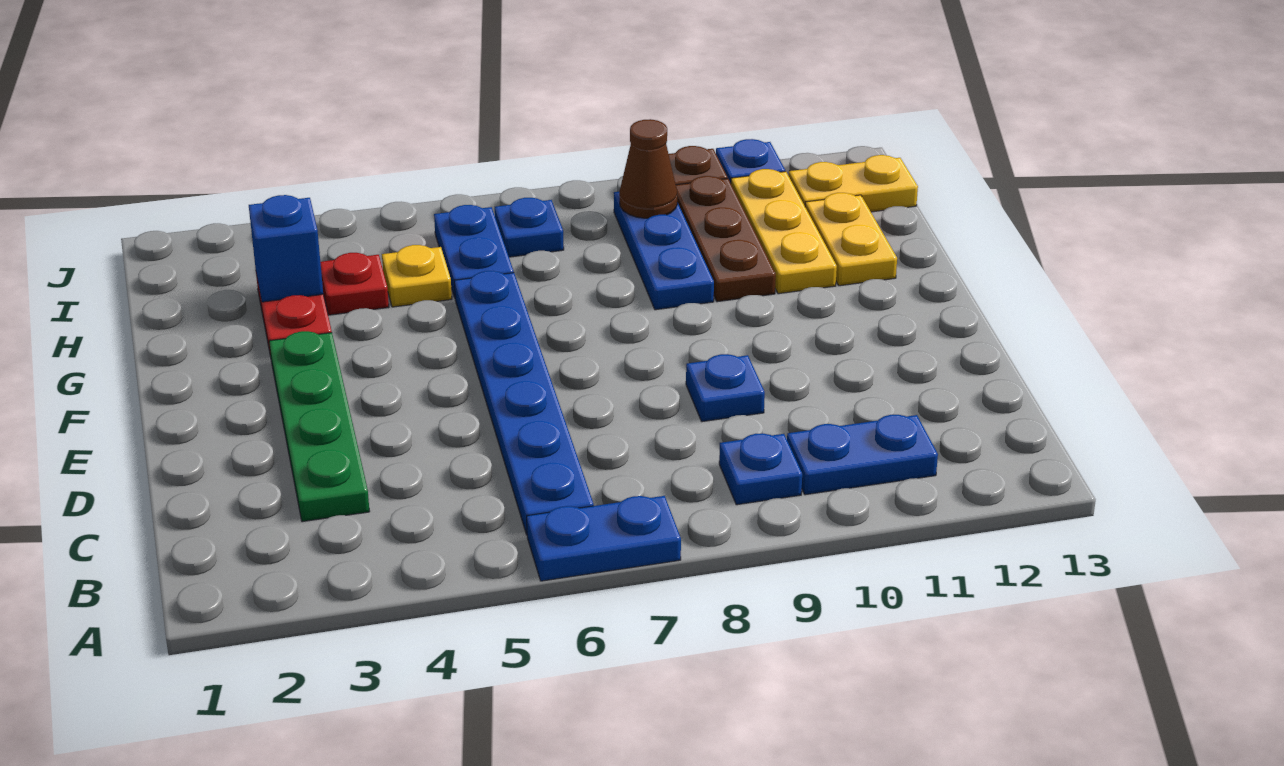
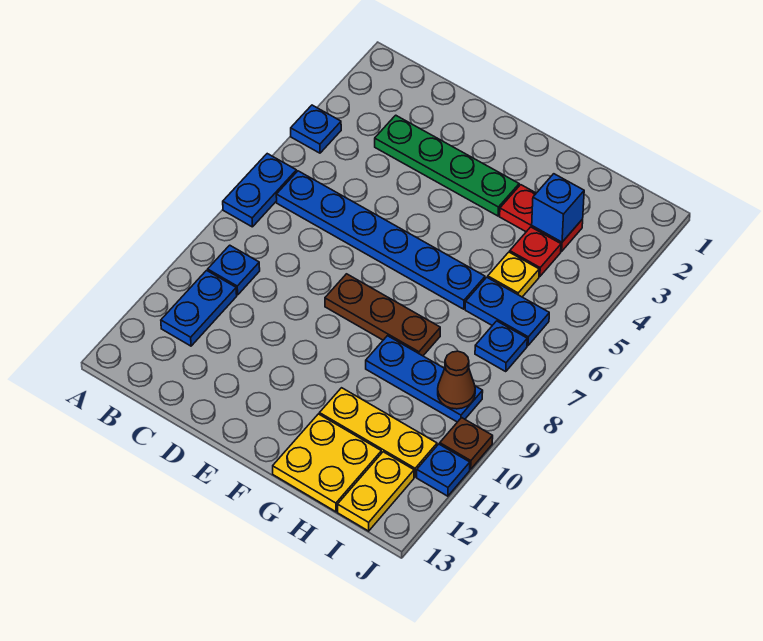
blue 1x1 plate [686,354,765,422] -> blue 1x1 plate moved to [291,105,341,153]
brown 1x3 plate [676,176,776,302] -> brown 1x3 plate moved to [325,274,440,356]
yellow 1x2 plate [805,193,897,286] -> yellow 2x2 plate [273,414,381,512]

